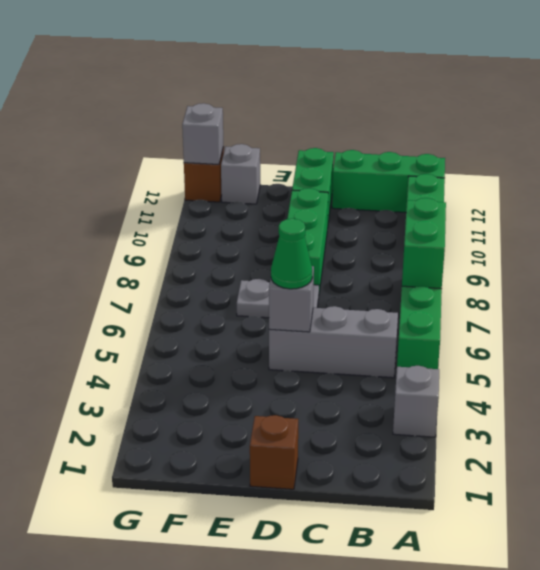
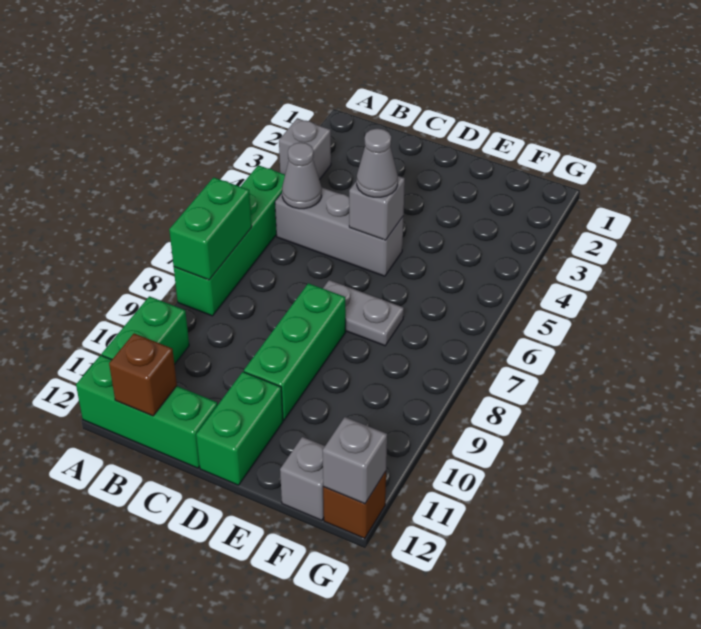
none -> grey 1x1 cone [282,143,322,209]
brown 1x1 brick [250,415,298,489] -> brown 1x1 brick moved to [109,333,177,416]
green 1x1 cone [271,219,312,289] -> grey 1x1 cone [357,128,398,197]

